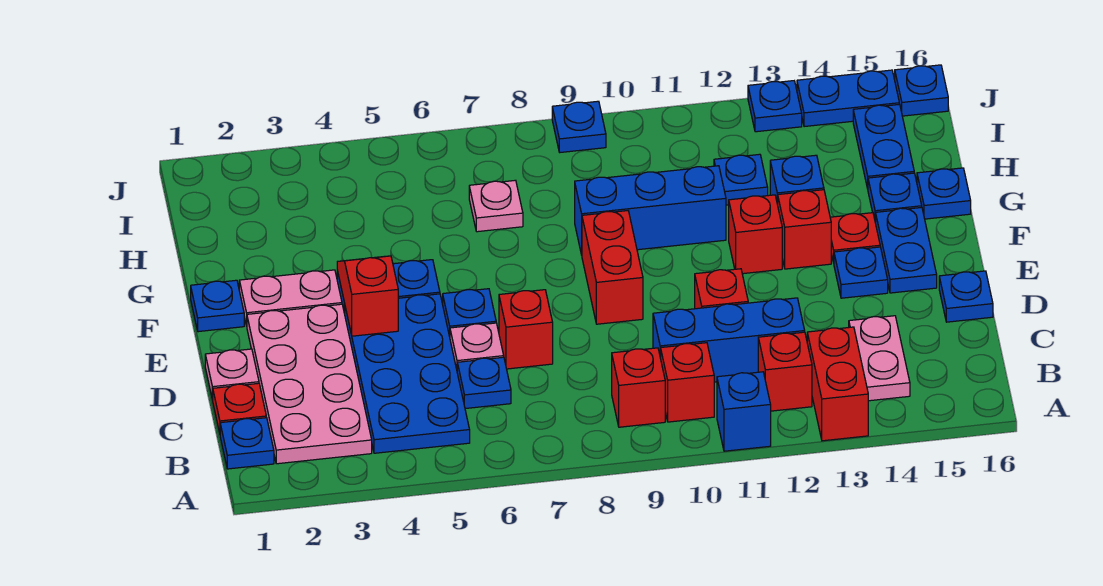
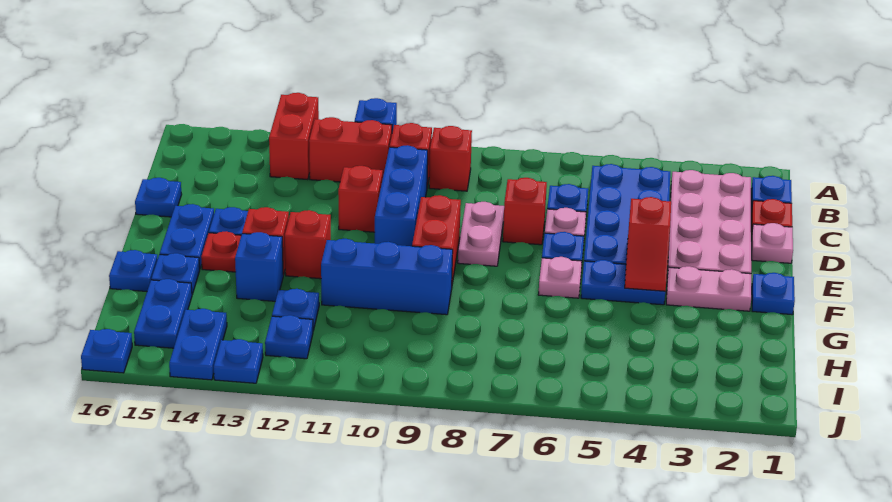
red 1x1 brick [758,332,812,411] -> red 1x2 brick [309,117,392,182]
pink 1x2 plate [849,316,910,401] -> pink 1x2 plate moved to [458,202,504,266]
blue 1x3 brick [653,298,805,382] -> blue 1x3 brick turned to [375,145,428,246]
pink 1x1 plate [469,180,523,232] -> pink 1x1 plate moved to [538,257,582,298]
blue 1x1 plate [552,101,606,152] -> blue 1x1 plate moved to [265,315,313,359]
blue 1x2 plate [797,70,899,127] -> blue 1x2 plate turned to [169,309,227,380]

